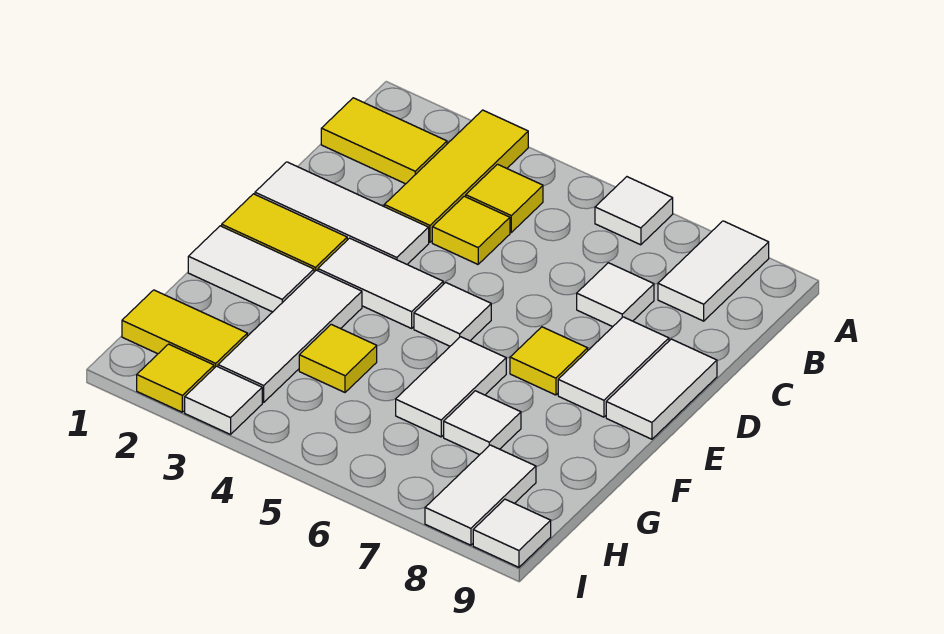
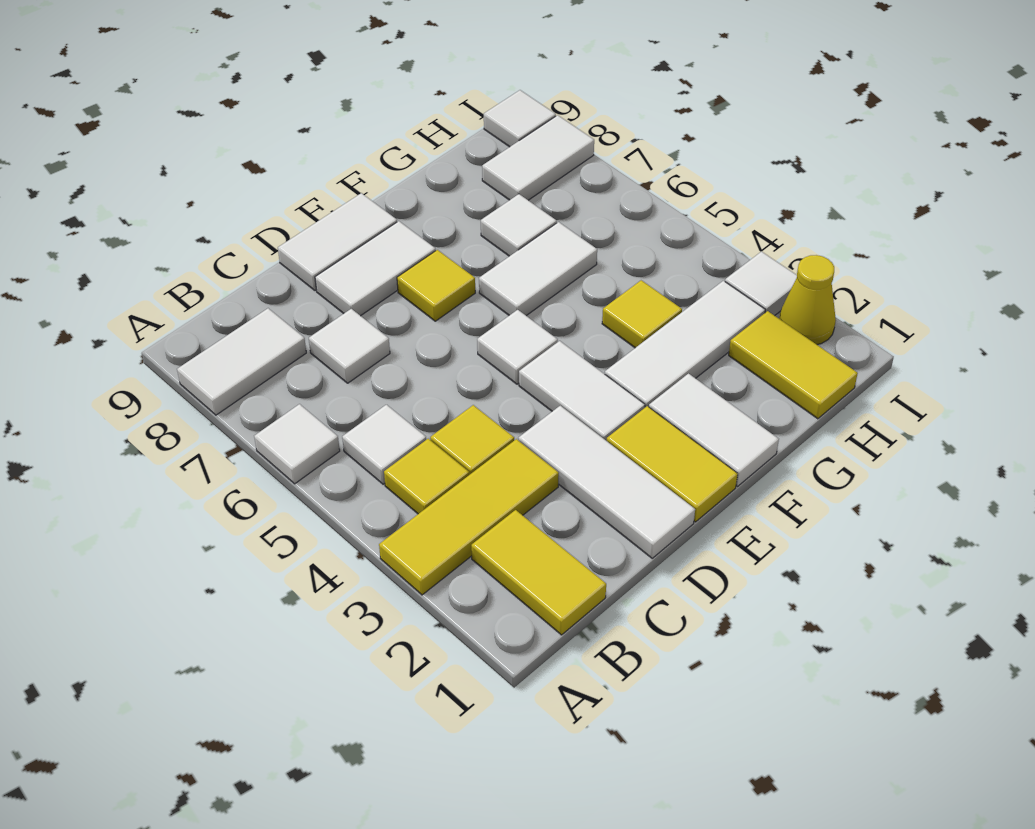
none -> white 1x1 tile [342,405,426,484]
yellow 1x1 tile [137,344,214,412] -> yellow 1x1 cone [779,255,836,345]

